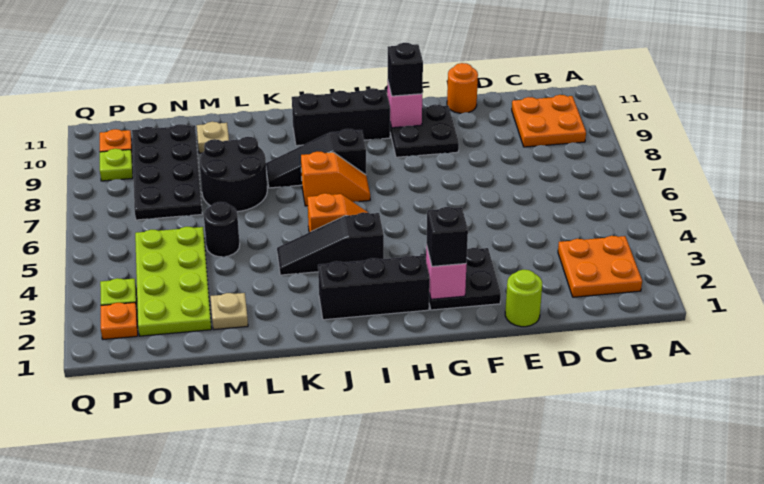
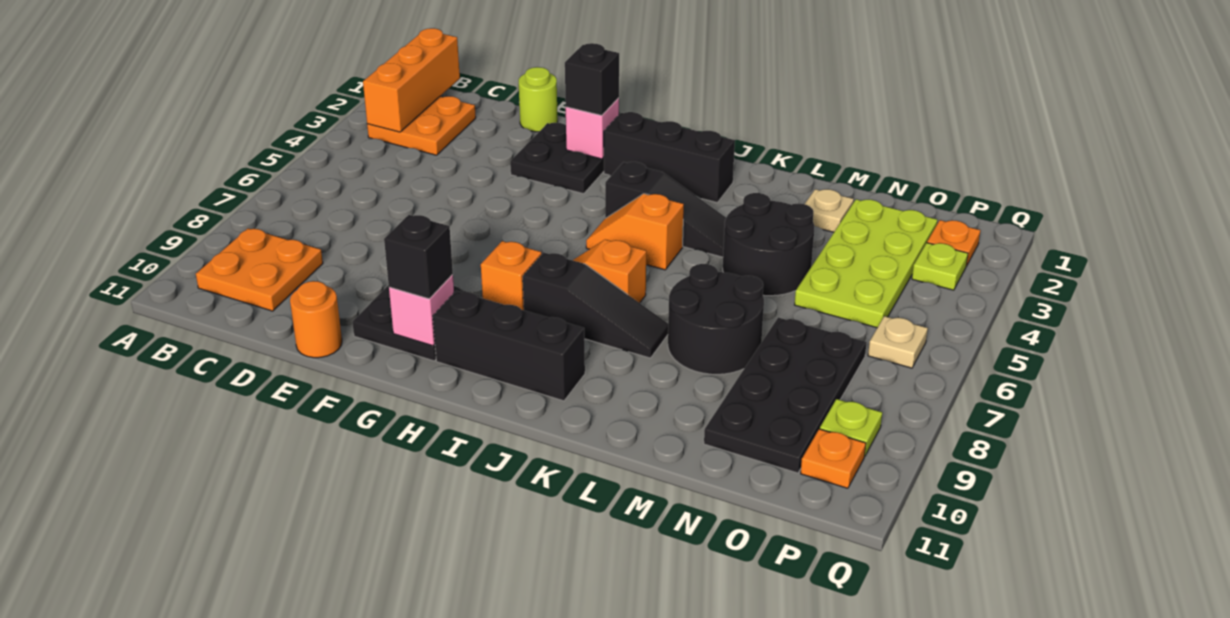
none -> orange 1x3 brick [363,28,460,132]
none -> orange 1x1 brick [481,241,542,310]
black 1x1 round brick [204,202,240,257] -> black 2x2 round brick [723,193,814,296]
tan 1x1 plate [197,122,229,153] -> tan 1x1 plate moved to [868,316,928,368]

